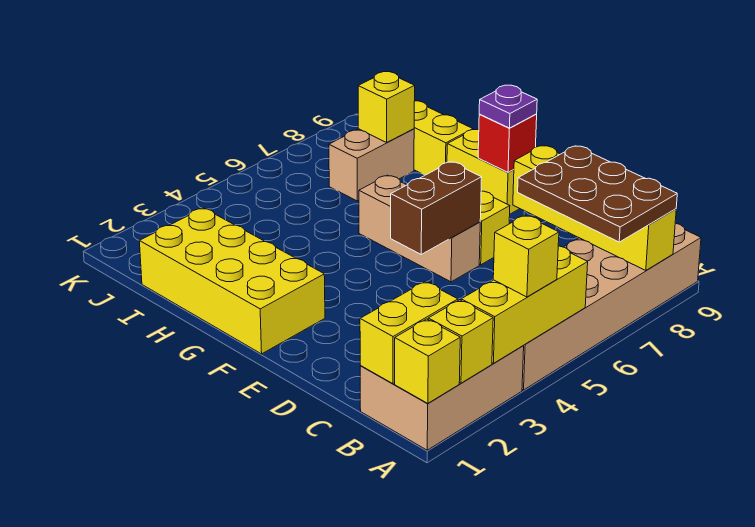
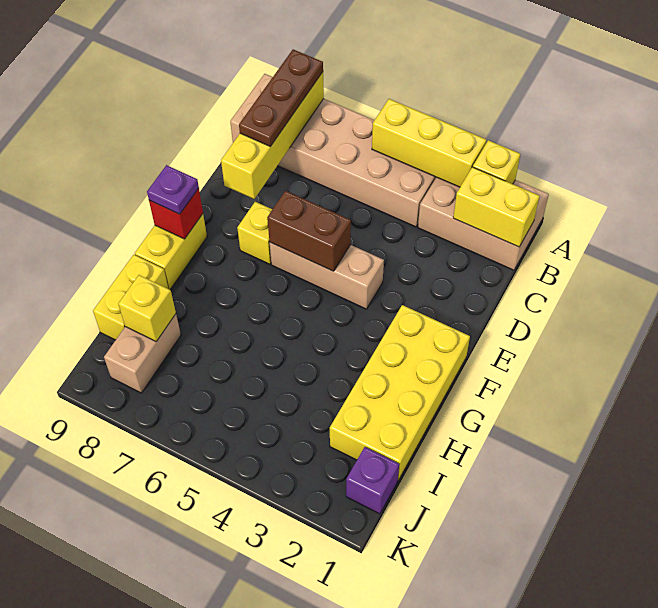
yellow 1x1 brick [395,319,460,403] -> none
yellow 1x1 brick [493,215,559,297] -> none
brown 2x3 plate [518,146,677,242] -> brown 1x3 plate [239,50,323,146]
tan 1x3 brick [359,175,480,282] -> tan 1x3 brick turned to [270,242,384,309]
tan 1x2 brick [329,129,414,201] -> tan 1x2 brick turned to [104,314,181,393]
none -> purple 1x1 brick [346,447,399,514]

